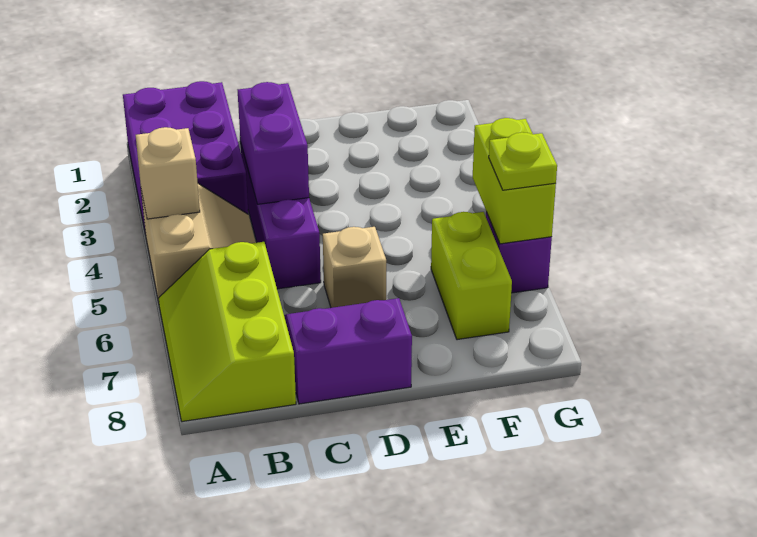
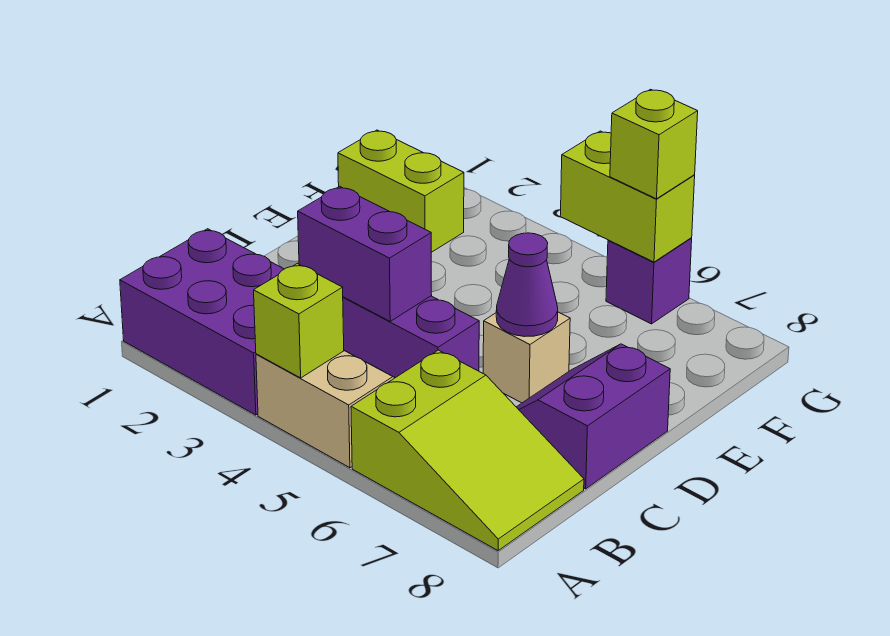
tan 1x1 brick [136,127,200,219] -> lime 1x1 brick [254,264,344,378]
lime 2x3 slope [159,242,296,422] -> lime 2x3 slope turned to [351,350,584,551]
none -> purple 1x1 cone [496,233,558,337]
lime 1x2 brick [431,212,512,340] -> lime 1x2 brick moved to [338,130,464,252]
lime 1x1 plate [489,132,557,190] -> lime 1x1 brick [610,89,698,199]

